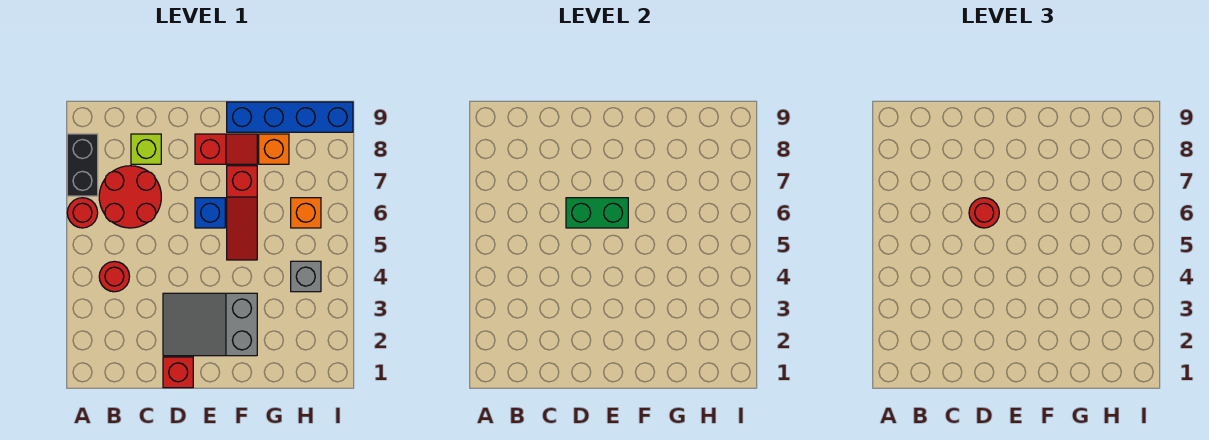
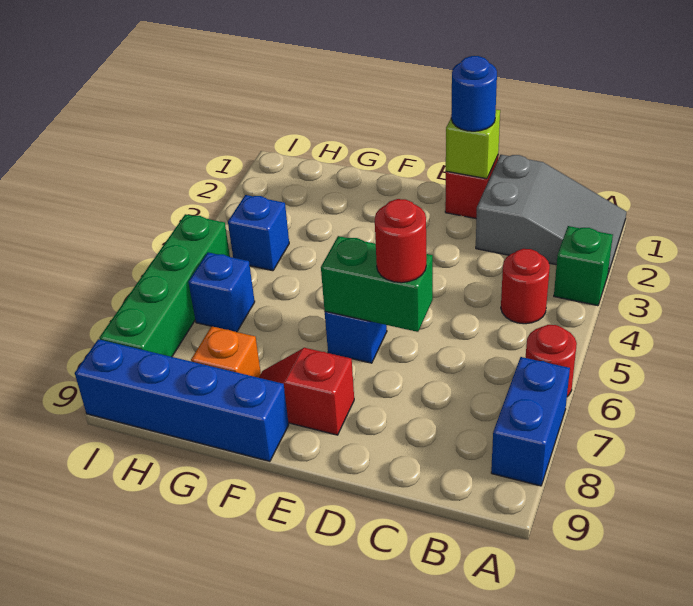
none -> green 1x1 brick [554,226,613,306]
black 1x2 brick [67,134,98,196] -> blue 1x2 brick [491,357,570,486]
red 2x2 round brick [99,166,161,228] -> none
lime 1x1 brick [131,134,161,164] -> lime 1x1 brick moved to [446,110,500,179]
none -> blue 1x1 round brick [451,56,497,131]
grey 2x3 slope [163,293,257,356] -> grey 2x3 slope moved to [476,155,626,273]
red 1x3 slope [227,166,257,260] -> none
grey 1x1 brick [291,261,321,292] -> blue 1x1 brick [228,195,289,271]
orange 1x1 brick [291,198,321,228] -> blue 1x1 brick [188,252,255,332]
none -> green 1x4 brick [99,214,230,357]

